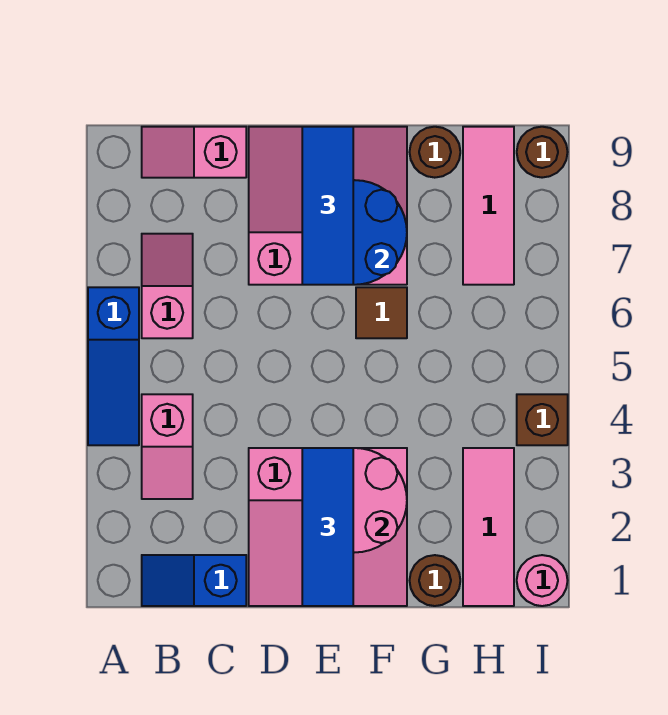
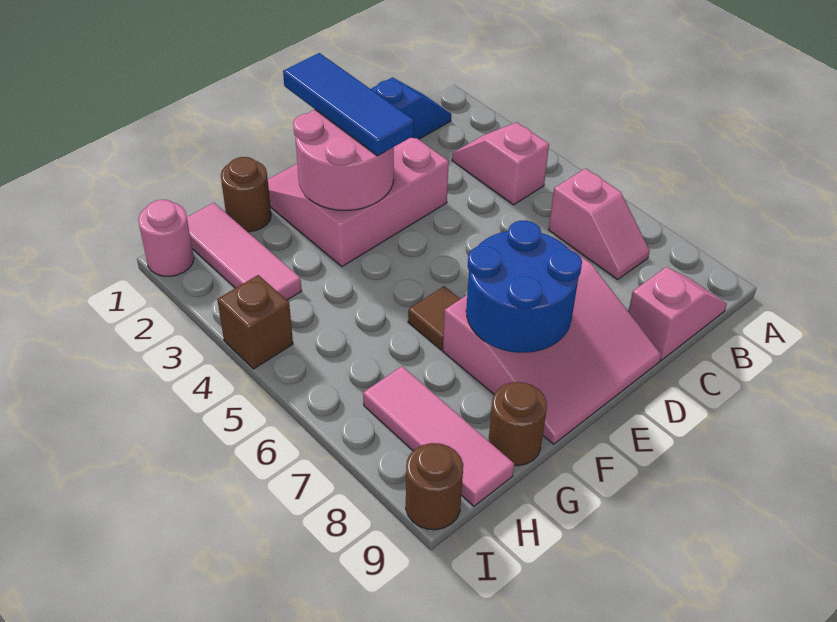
blue 1x3 slope [88,287,139,445] -> none
blue 1x3 tile [302,127,353,285] -> none

